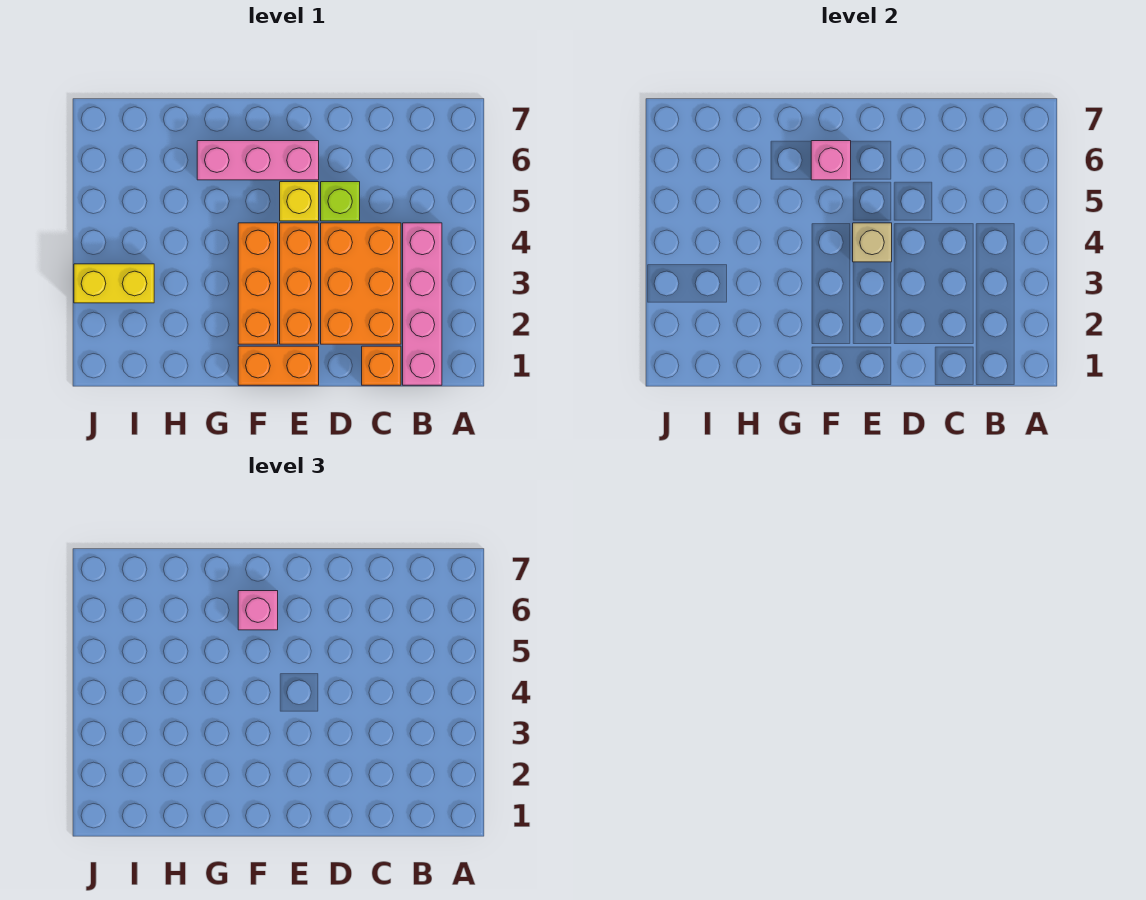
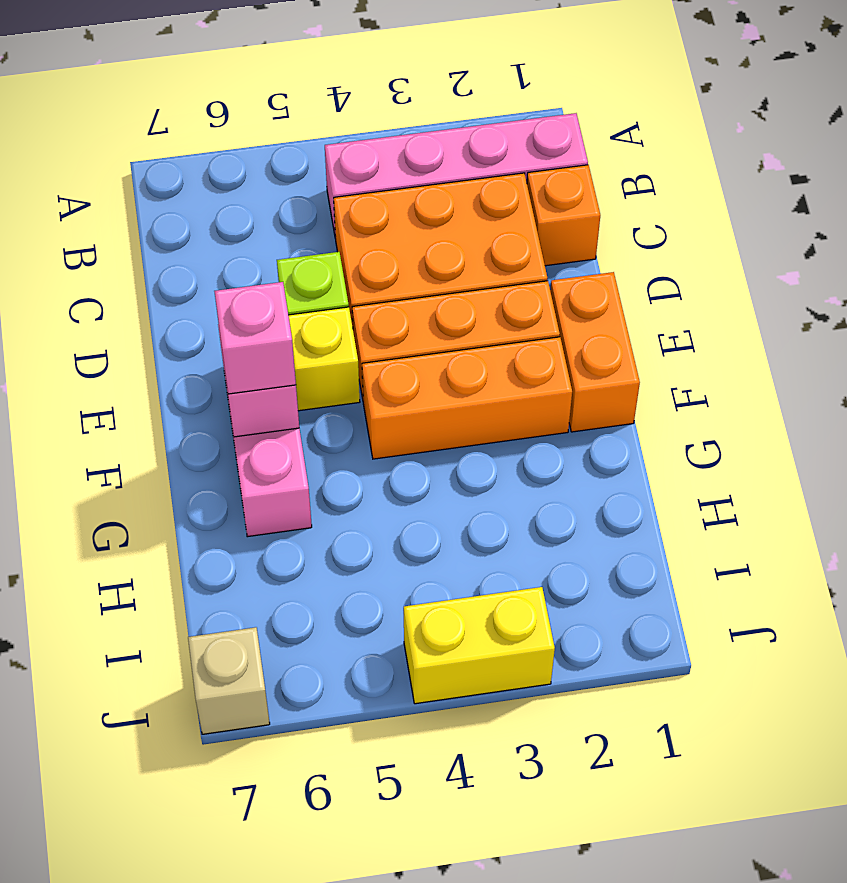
tan 1x1 brick [853,223,892,262] -> tan 1x1 brick moved to [188,627,270,734]
yellow 1x2 brick [74,264,154,303] -> yellow 1x2 brick turned to [404,587,555,704]

